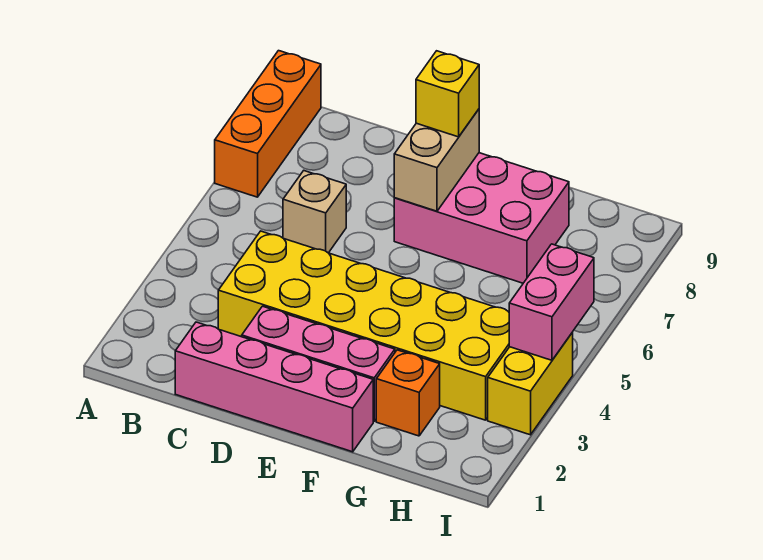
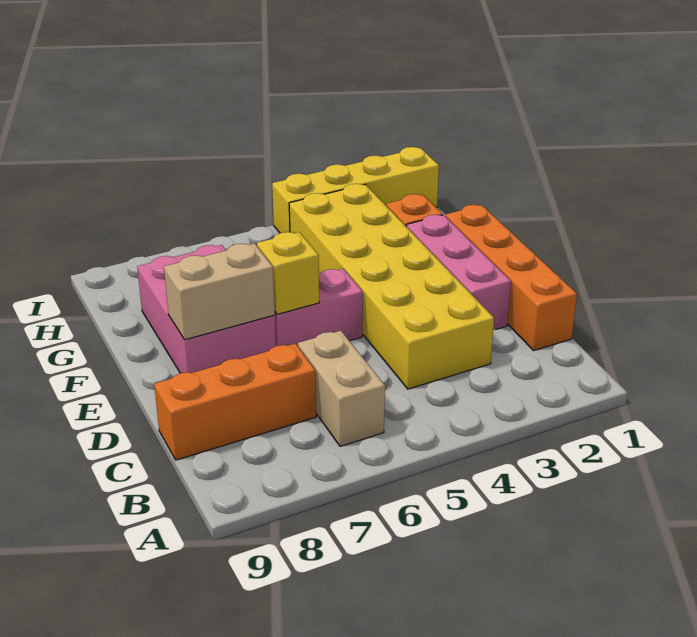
orange 1x3 brick [215,51,321,197] -> orange 1x3 brick moved to [154,344,316,460]
pink 1x4 brick [175,322,373,452] -> orange 1x4 brick [445,205,577,350]
tan 1x1 brick [283,171,346,253] -> tan 1x2 brick [298,331,385,446]
yellow 1x1 brick [416,51,479,137] -> yellow 1x1 brick moved to [257,232,319,314]
yellow 1x2 brick [488,332,573,435] -> yellow 1x4 brick [272,147,439,233]
pink 1x2 brick [509,244,594,360] -> pink 1x2 brick moved to [275,269,363,346]

